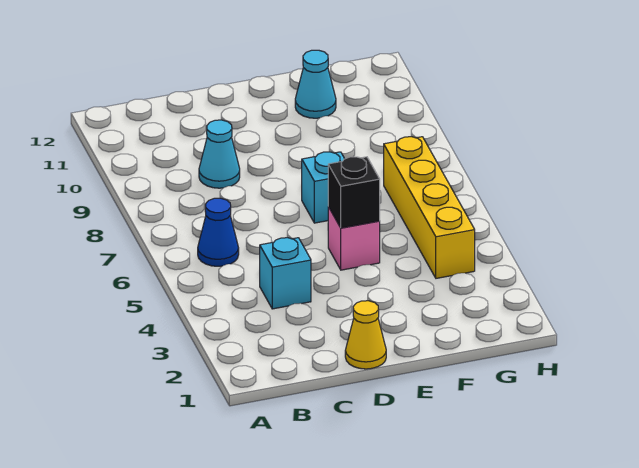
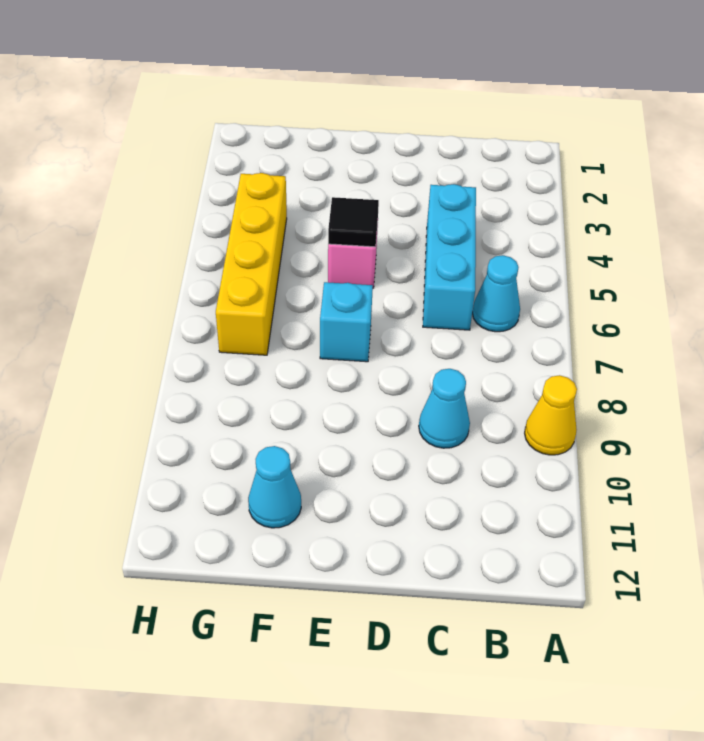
blue 1x1 cone [198,198,239,266] -> cyan 1x1 cone [472,255,520,332]
cyan 1x1 brick [260,238,311,309] -> cyan 1x3 brick [423,184,476,330]
yellow 1x1 cone [345,301,386,369] -> yellow 1x1 cone moved to [525,375,577,455]
black 1x1 brick [328,157,380,228] -> black 1x1 tile [328,197,379,247]

